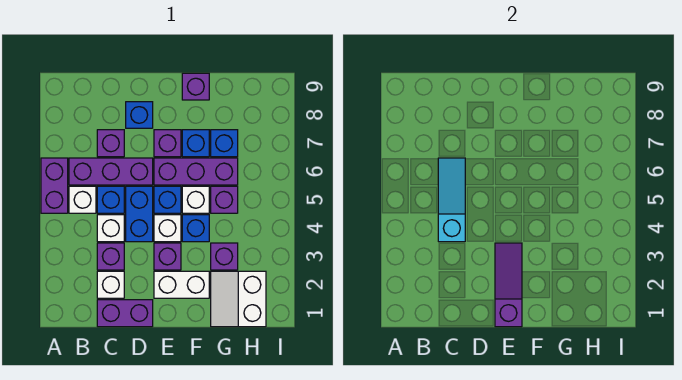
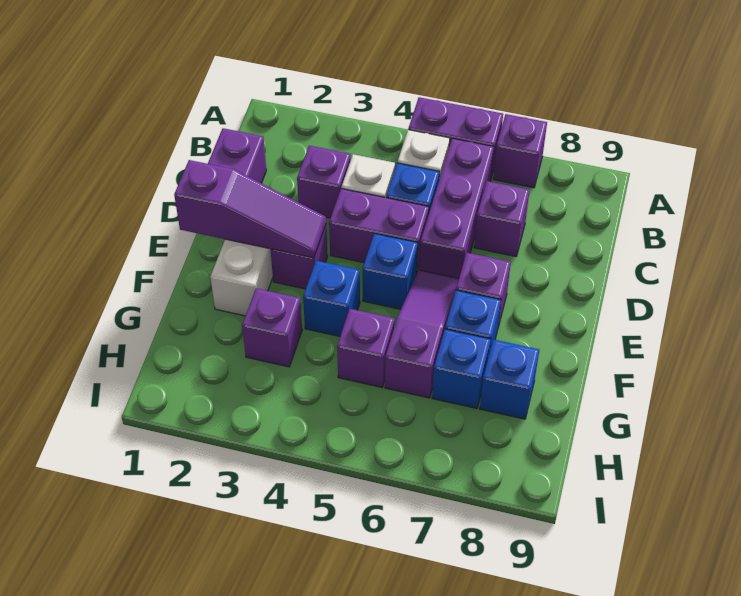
white 1x1 brick [97,271,124,298] -> none
cyan 1x3 slope [438,158,465,242] -> none
blue 1x2 brick [126,186,153,242] -> purple 1x2 brick [329,189,429,272]
blue 1x1 brick [126,102,153,128] -> blue 1x1 brick moved to [480,340,539,419]
white 1x1 brick [154,215,181,242] -> none
purple 1x3 brick [154,158,238,185] -> purple 1x3 slope [385,270,459,398]
white 1x1 brick [182,186,209,213] -> none
purple 1x1 brick [182,73,209,100] -> purple 1x1 brick moved to [493,114,547,188]
white 2x2 slope [211,271,266,327] -> none

